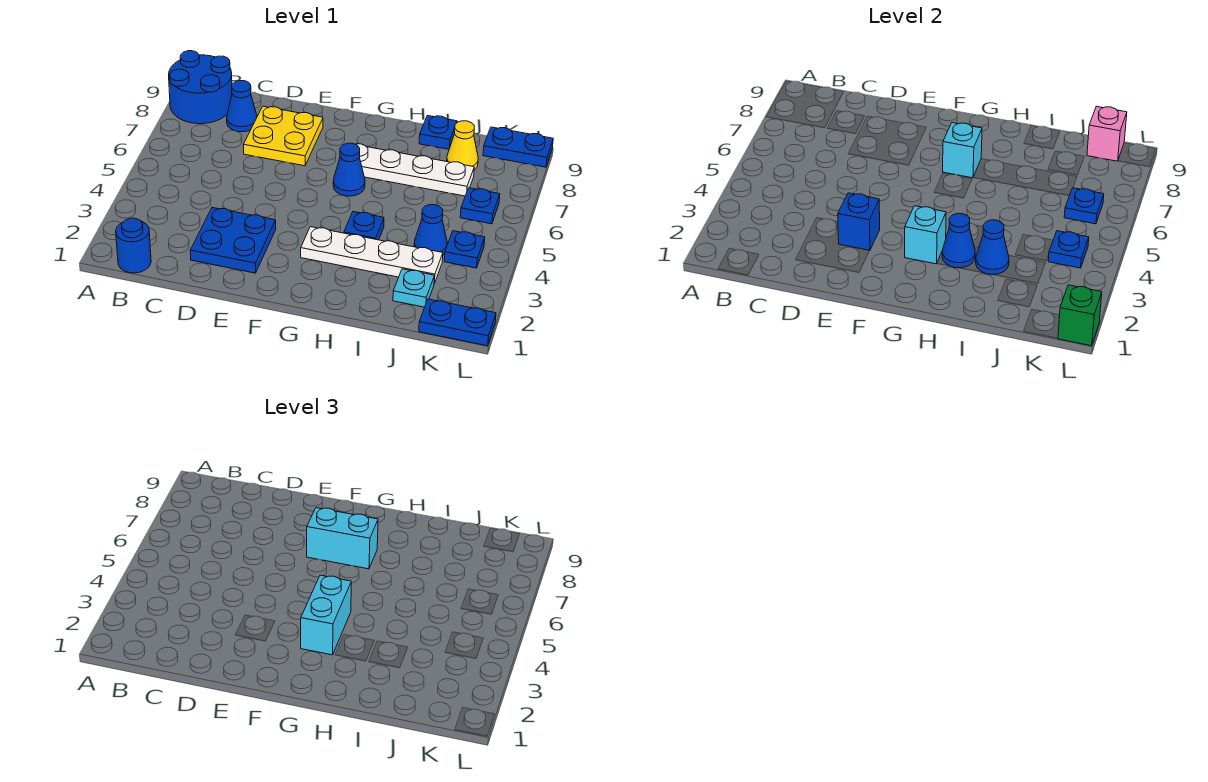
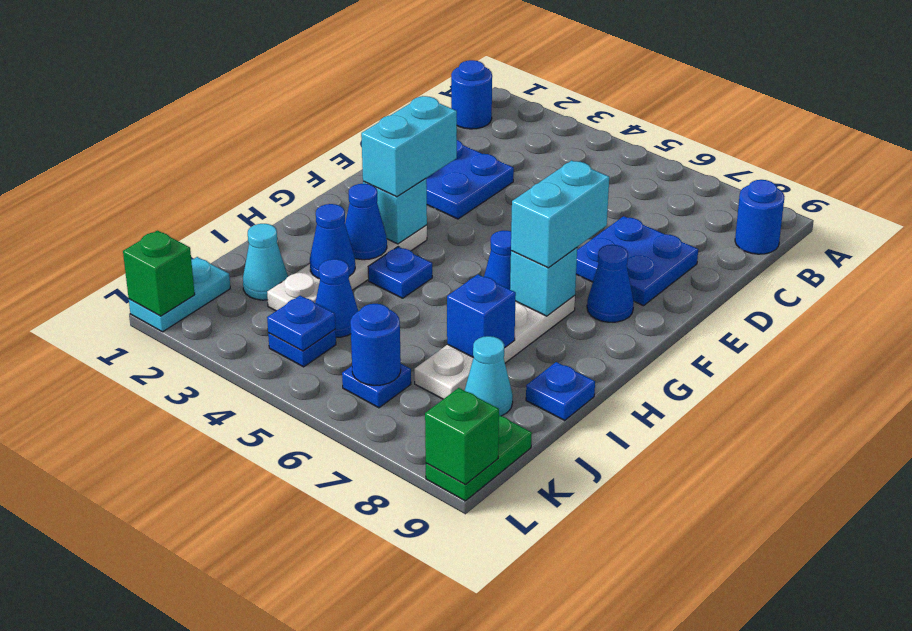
blue 2x2 round brick [169,51,232,124] -> blue 1x1 round brick [735,180,785,254]
blue 1x1 cone [227,81,257,132] -> blue 1x1 cone moved to [587,245,634,322]
yellow 2x2 plate [243,106,323,166] -> blue 2x2 plate [576,216,698,306]
blue 1x1 brick [838,193,880,251] -> blue 1x1 brick moved to [447,274,516,358]
cyan 1x2 brick [301,575,351,655] -> cyan 1x2 brick turned to [361,96,457,197]
cyan 1x1 plate [393,269,434,307] -> cyan 1x1 cone [243,224,288,300]
yellow 1x1 cone [447,121,478,170] -> cyan 1x1 cone [465,336,513,416]
blue 1x2 plate [419,299,496,346] -> cyan 1x2 plate [129,257,230,332]
blue 1x1 plate [1064,188,1104,224] -> blue 1x1 round brick [350,304,401,386]
blue 1x2 plate [483,127,553,167] -> green 1x2 plate [426,415,532,501]
pink 1x1 brick [1087,106,1127,161] -> none
none -> green 1x1 brick [425,388,499,484]

